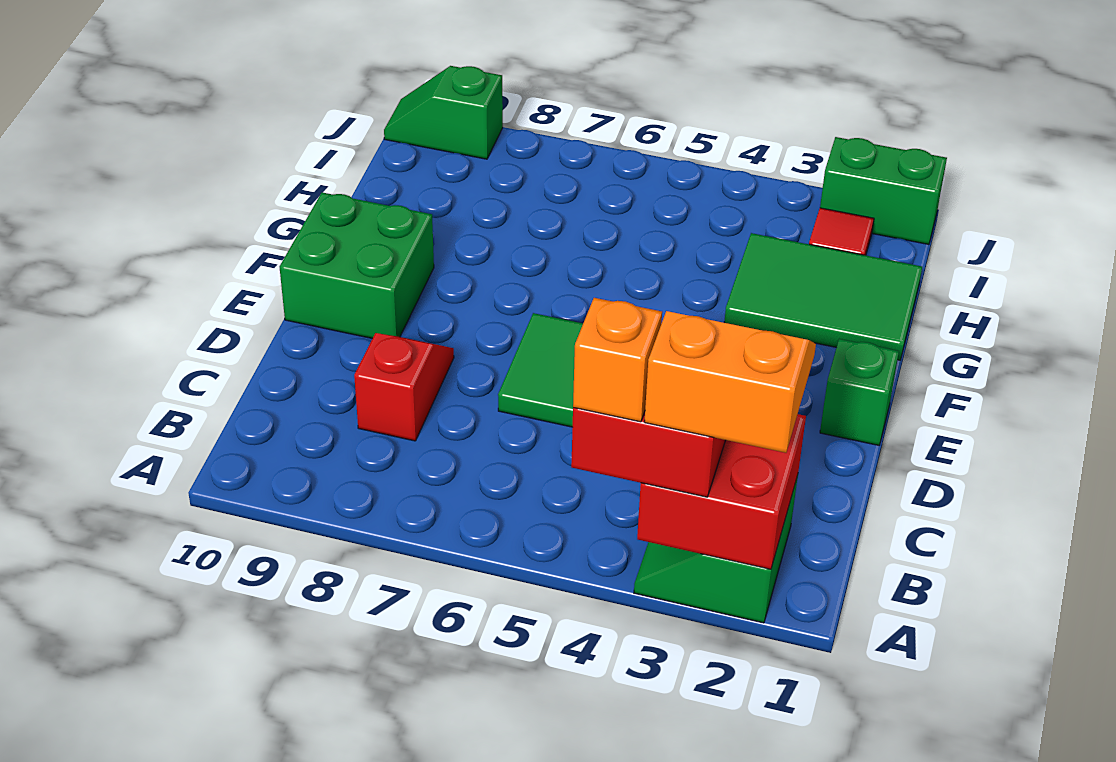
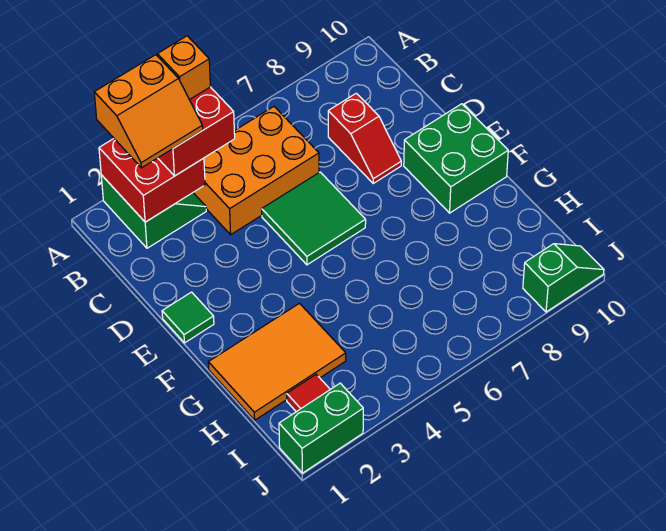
none -> orange 2x3 brick [193,107,319,235]
green 1x1 brick [820,339,899,445] -> green 1x1 tile [162,292,214,343]
green 2x3 tile [724,233,922,360] -> orange 2x3 tile [208,303,346,420]

